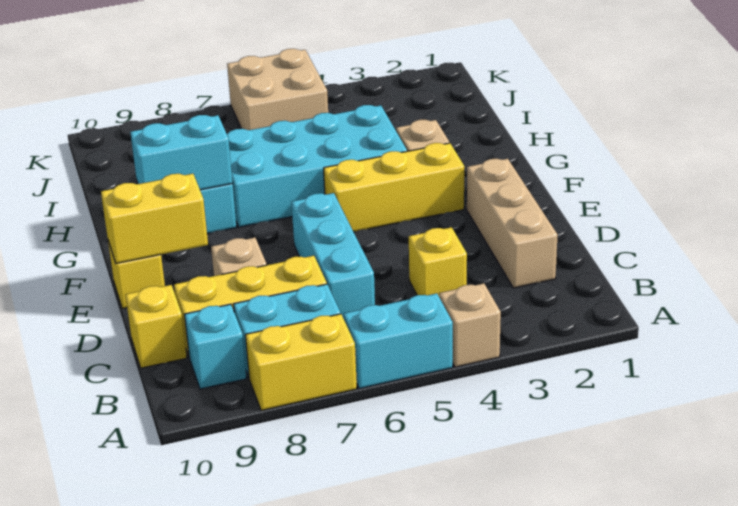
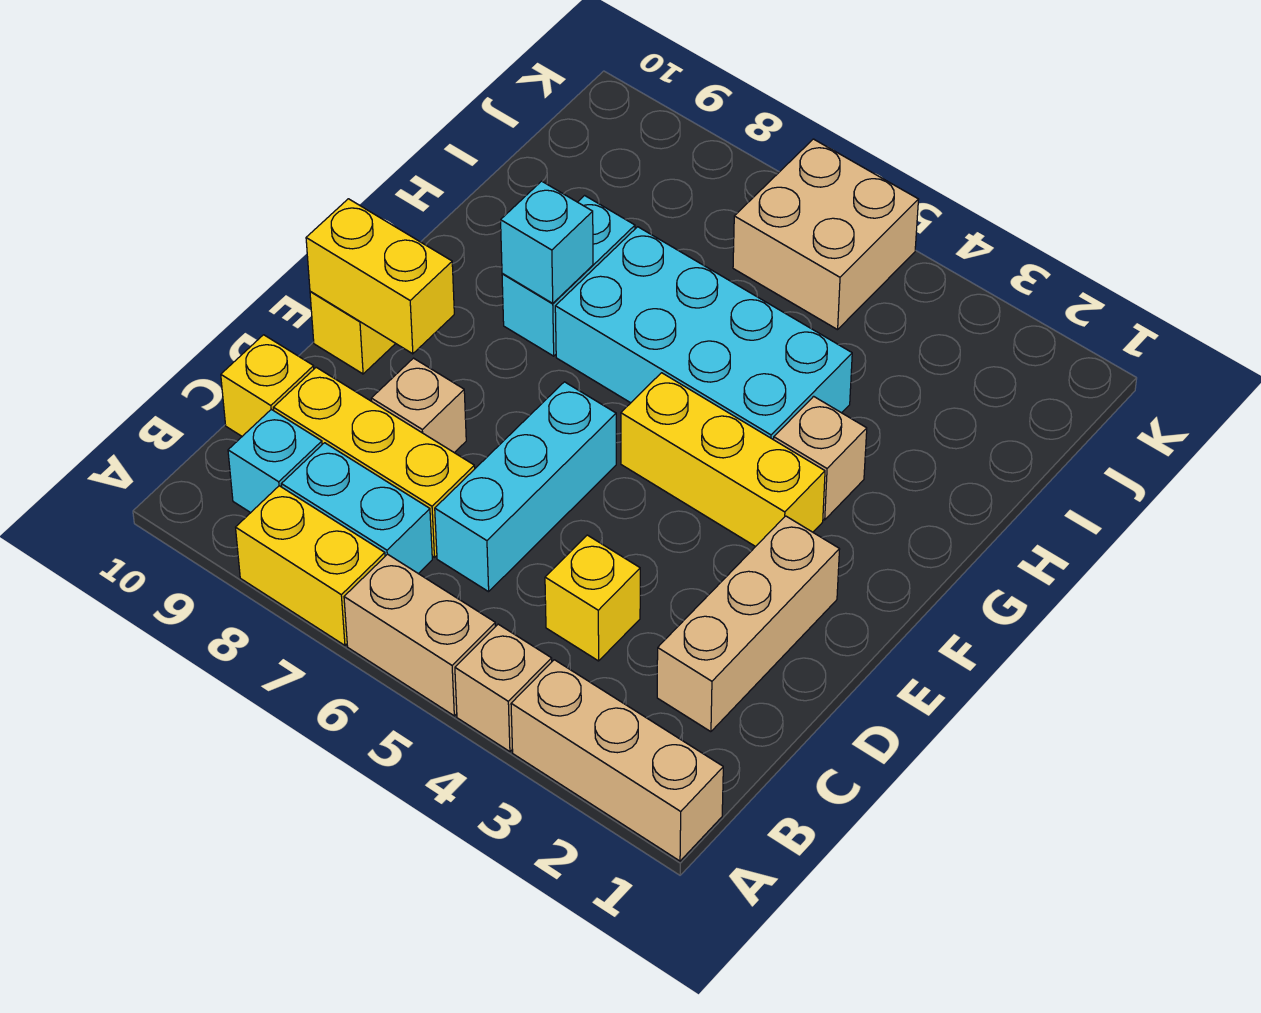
none -> tan 1x3 brick [511,660,723,861]
cyan 1x2 brick [344,294,453,389] -> tan 1x2 brick [344,554,496,716]
cyan 1x2 brick [130,115,233,190] -> cyan 1x1 brick [501,181,593,303]

